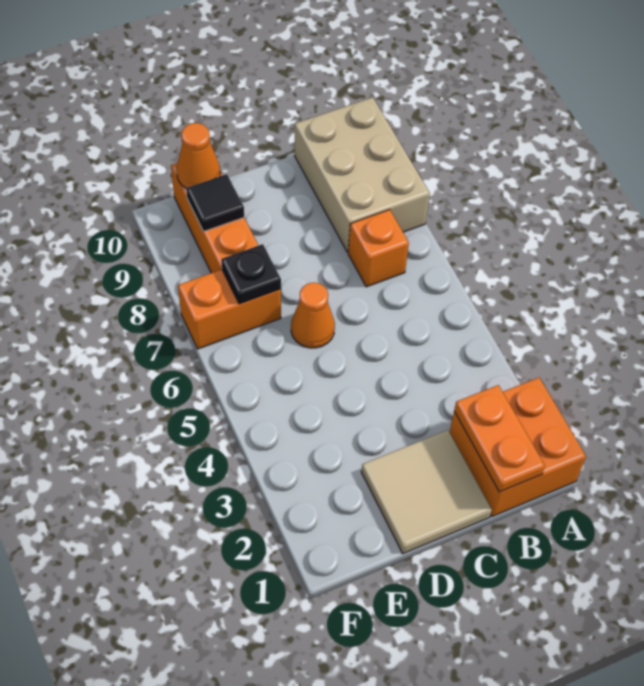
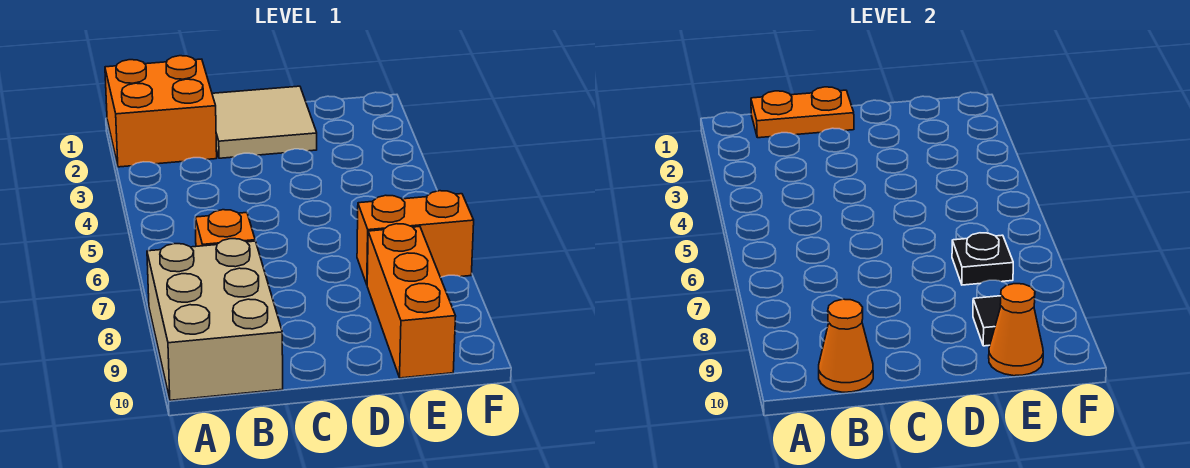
orange 1x2 plate [454,385,545,492] -> orange 1x2 plate turned to [751,87,854,138]
orange 1x1 cone [291,283,335,348] -> orange 1x1 cone moved to [819,299,873,392]

